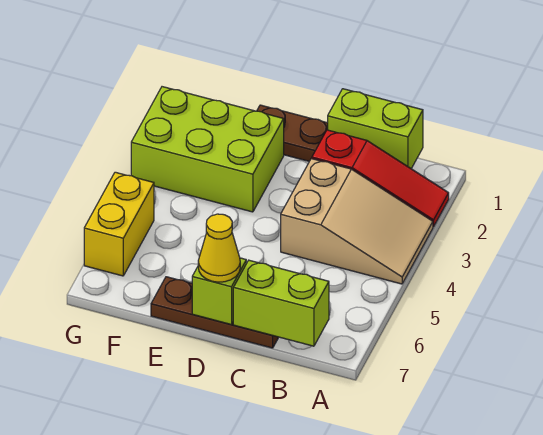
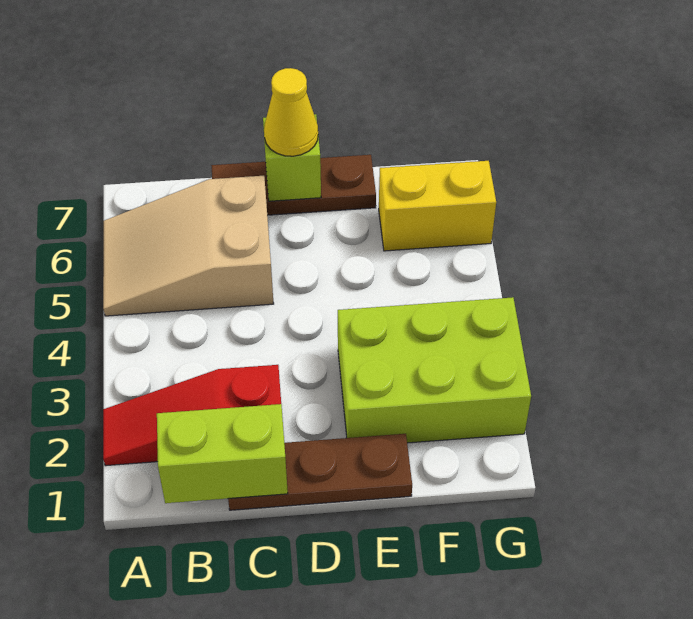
tan 2x3 slope [281,159,433,284] -> tan 2x3 slope moved to [103,176,274,316]
lime 1x2 brick [233,260,329,346] -> none
yellow 1x2 brick [84,172,154,276] -> yellow 1x2 brick turned to [379,161,496,251]

